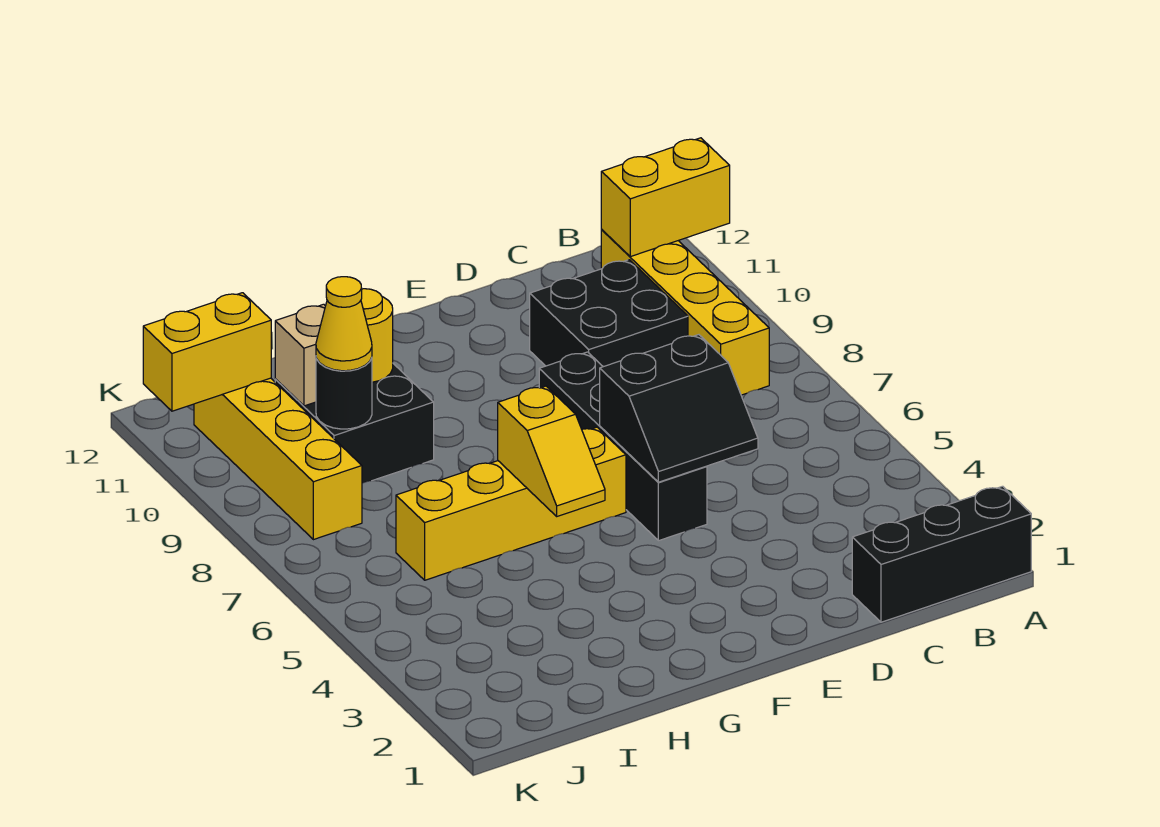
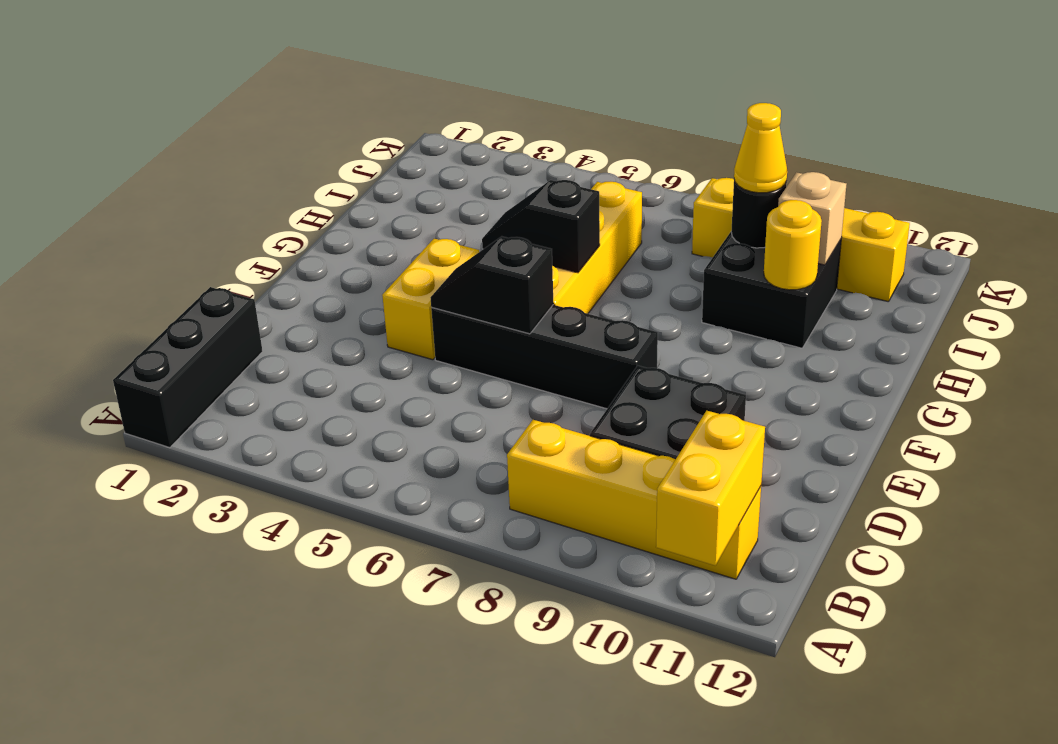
black 2x2 slope [600,335,758,482] -> black 1x2 slope [430,237,553,334]
yellow 1x2 slope [498,386,605,516] -> black 1x2 slope [482,180,600,273]
yellow 1x2 brick [143,293,271,411] -> yellow 1x2 brick moved to [382,239,479,360]

